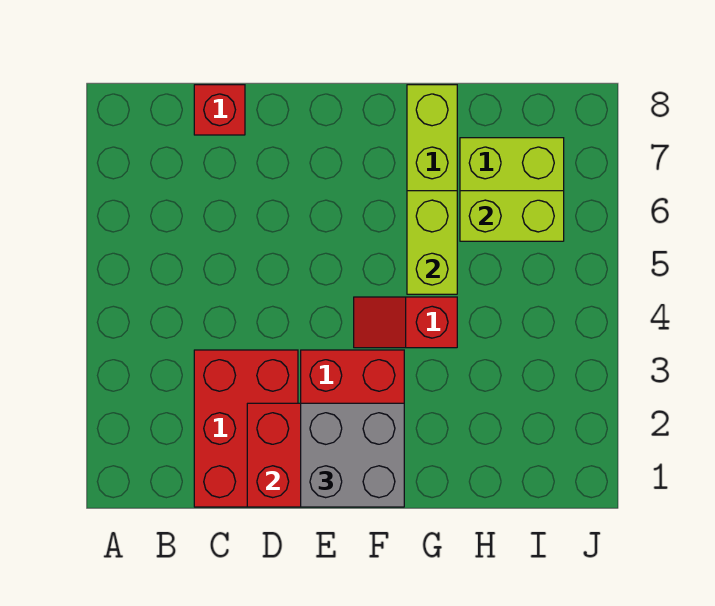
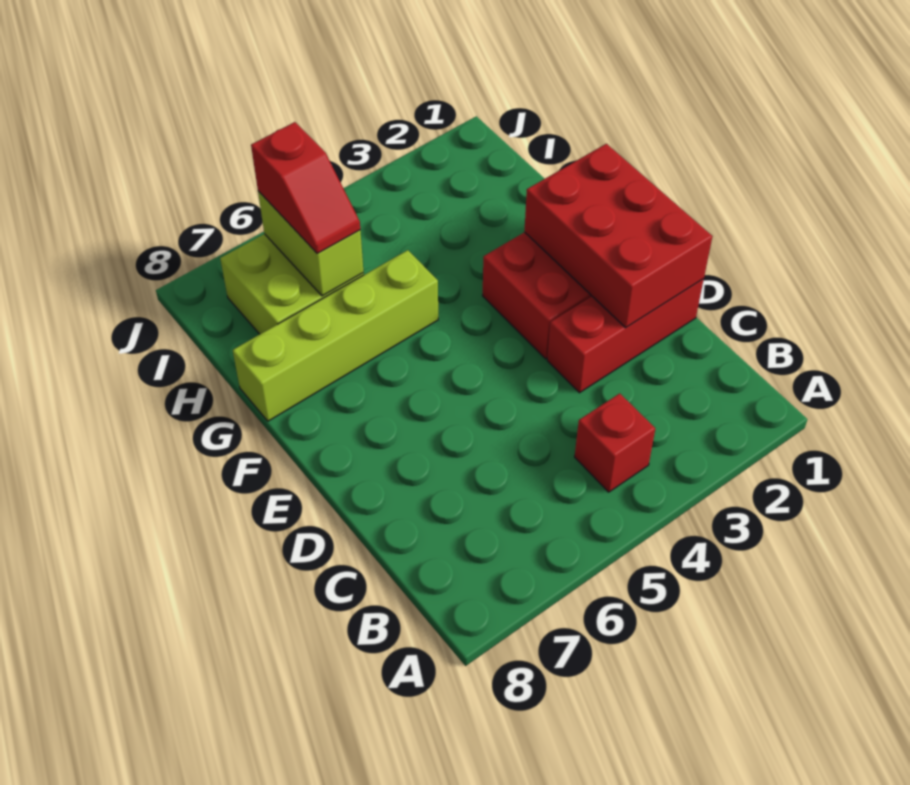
red 2x3 brick [194,350,298,507] -> red 1x3 brick [547,279,704,393]
red 1x1 brick [194,85,245,135] -> red 1x1 brick moved to [575,393,655,492]
grey 2x2 brick [301,403,404,507] -> none
red 1x2 slope [354,297,457,348] -> red 1x2 slope moved to [251,122,360,254]
lime 1x2 brick [407,191,457,294] -> none

